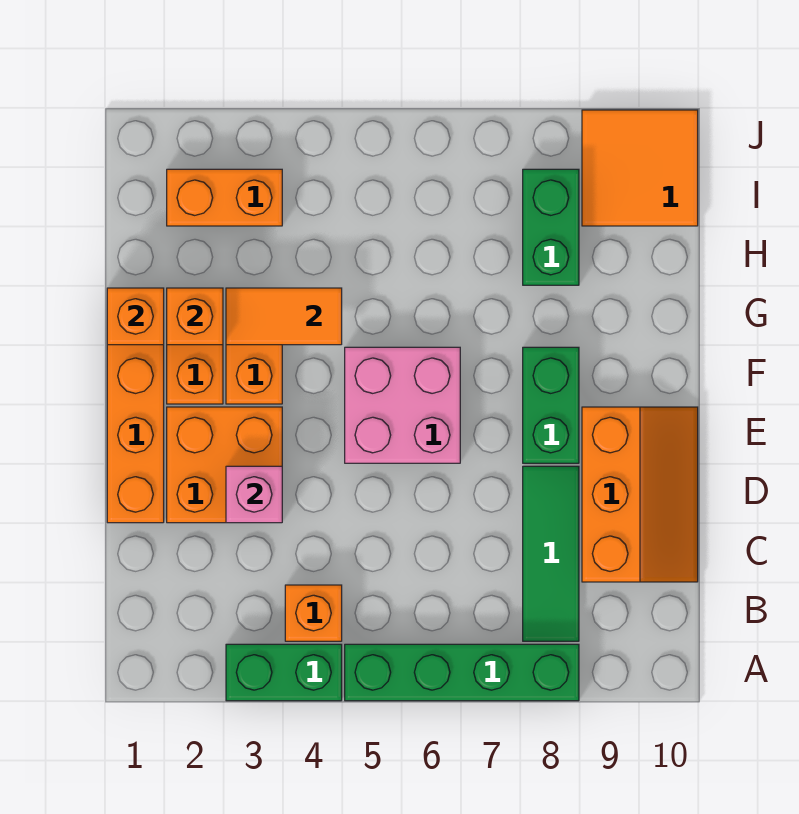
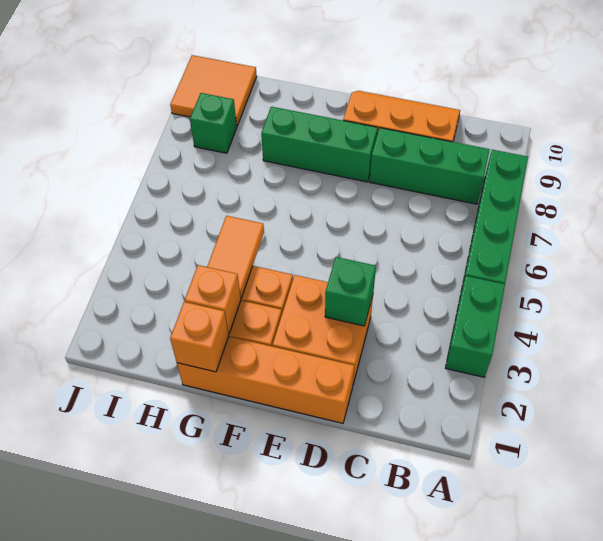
orange 1x1 brick [285,585,342,641] -> none
green 1x3 tile [523,466,579,641] -> green 1x3 brick [370,128,490,204]
pink 1x1 brick [226,466,282,523] -> green 1x1 brick [325,257,376,326]
pink 2x2 brick [345,347,460,463] -> none
green 1x2 brick [523,347,579,463] -> green 1x3 brick [261,107,378,182]
green 1x2 brick [523,169,579,285] -> green 1x1 brick [190,93,237,153]
orange 1x2 brick [167,169,282,226] -> none

